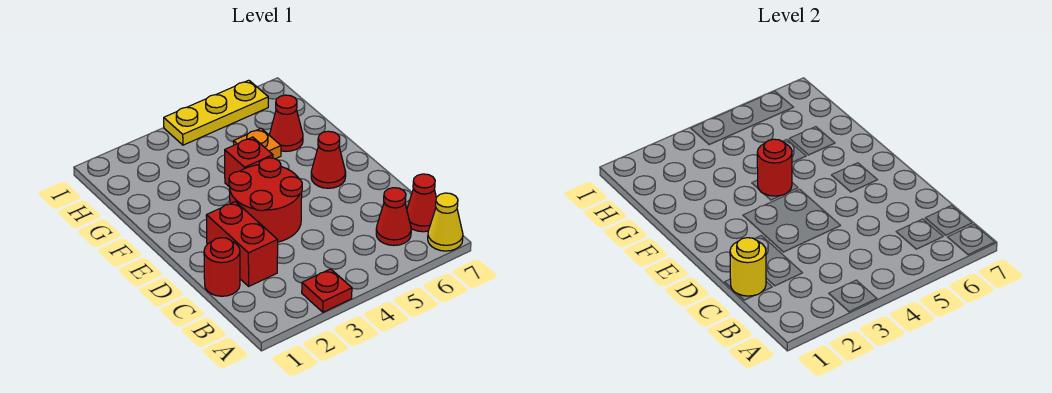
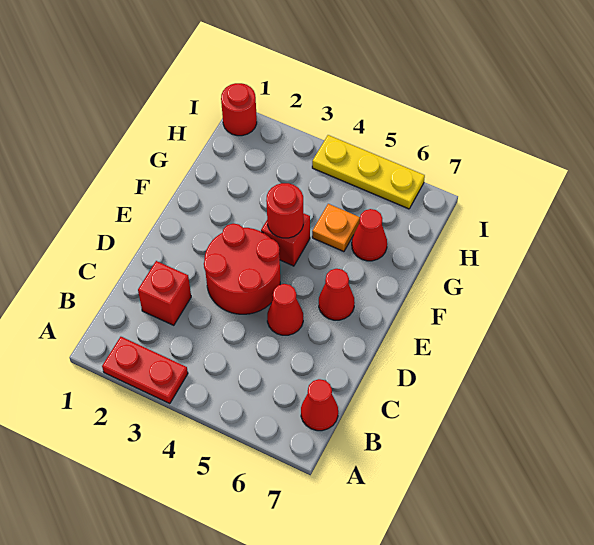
red 1x1 plate [302,269,352,312] -> red 1x2 plate [102,337,188,404]
yellow 1x1 cone [428,193,463,251] -> none
red 1x1 cone [376,188,411,245] -> red 1x1 cone moved to [267,284,303,335]
red 1x1 round brick [204,238,240,296] -> red 1x1 round brick moved to [221,83,257,136]
yellow 1x1 round brick [730,238,766,296] -> none
red 1x2 brick [206,202,278,286] -> red 1x1 brick [138,261,191,325]

